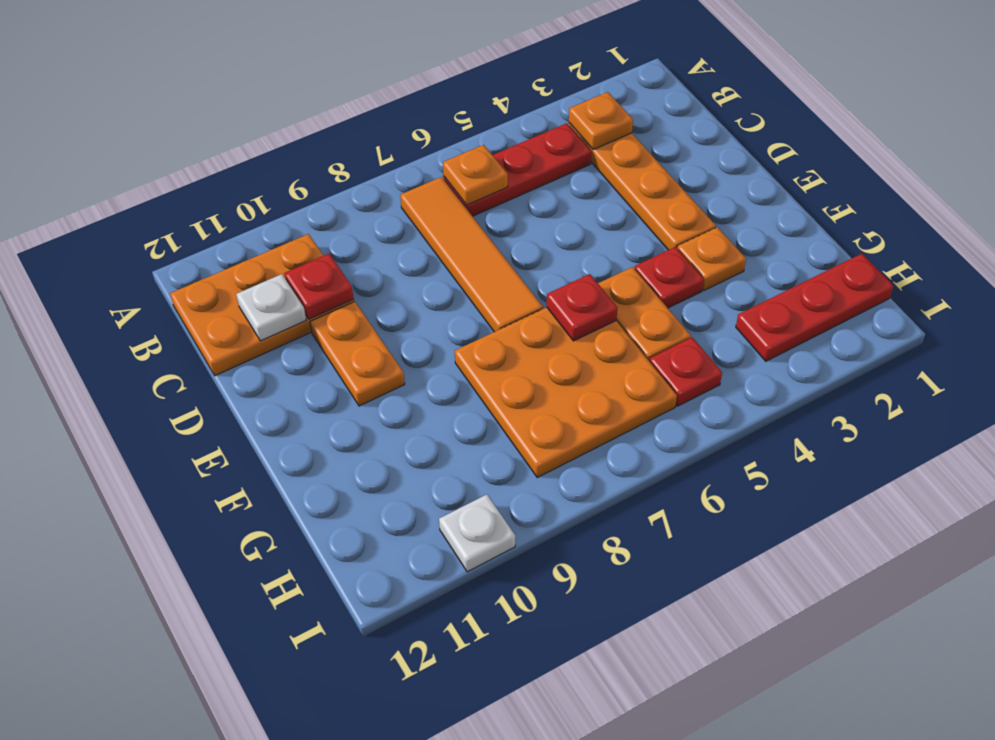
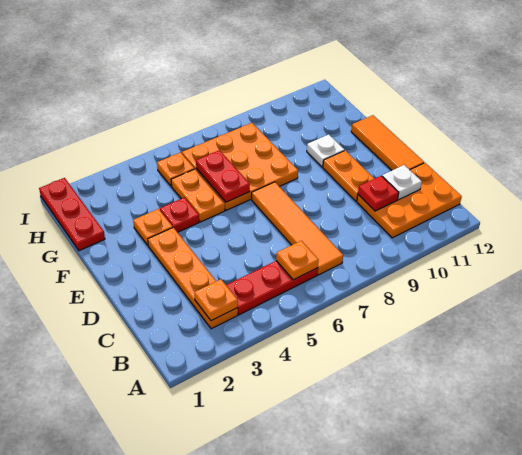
none -> orange 1x3 tile [351,115,424,170]
red 1x1 plate [547,274,617,341] -> red 1x2 plate [196,150,250,202]
red 1x3 plate [736,254,893,361] -> red 1x3 plate turned to [39,178,105,251]
red 1x1 plate [649,337,722,406] -> orange 1x1 plate [157,153,194,186]
white 1x1 plate [439,494,515,572] -> white 1x1 plate moved to [307,135,345,167]

